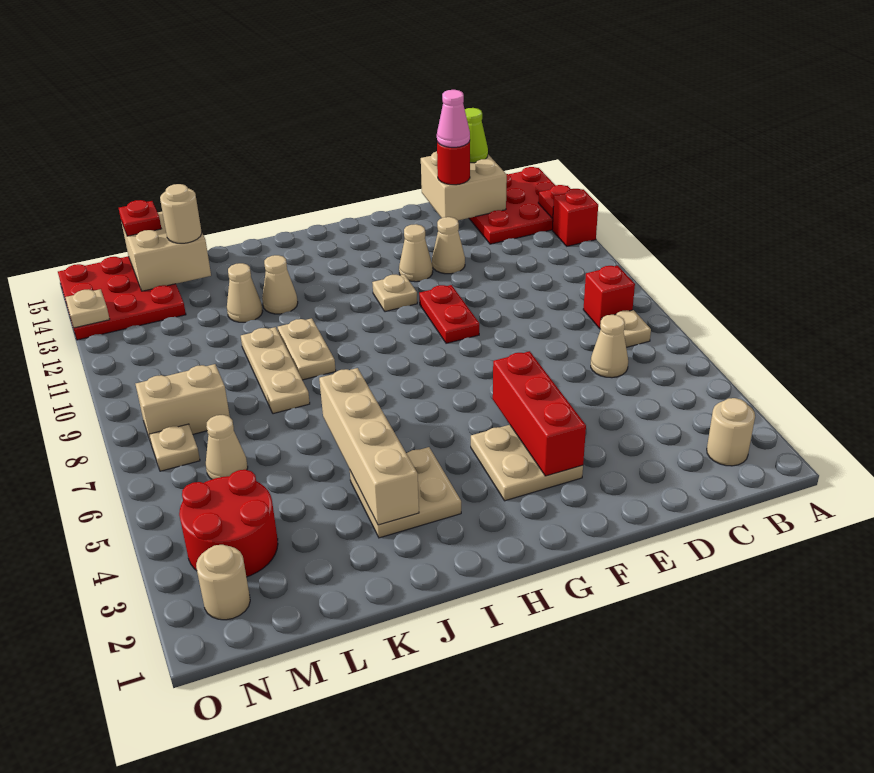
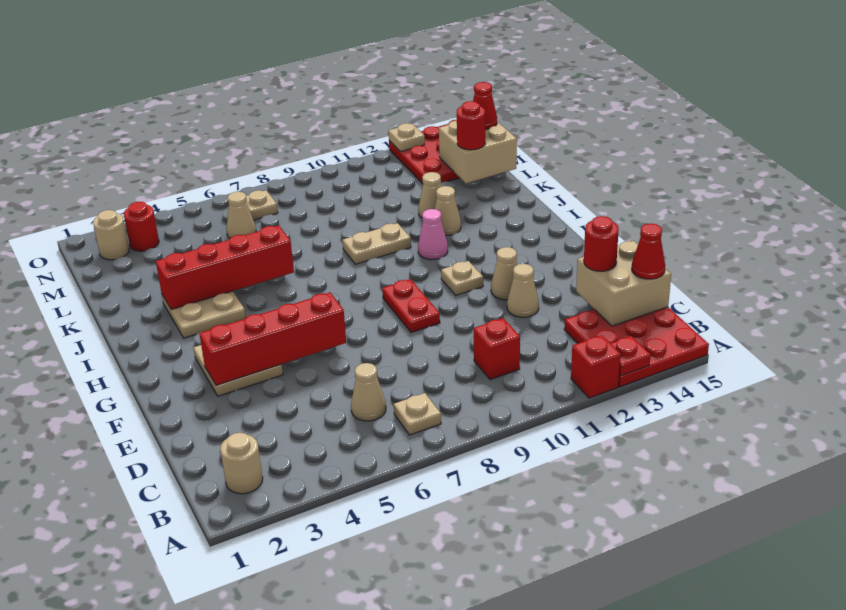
red 1x1 brick [583,266,635,329] -> red 1x1 brick moved to [474,318,520,380]
lime 1x1 cone [465,108,488,163] -> red 1x1 cone [632,223,665,279]
pink 1x1 cone [437,90,470,147] -> pink 1x1 cone moved to [418,209,448,260]
red 1x3 brick [493,351,586,476] -> red 1x4 brick [199,293,346,385]
red 1x2 plate [419,285,479,343] -> red 1x2 plate turned to [382,279,440,333]
tan 1x4 brick [319,368,419,525] -> red 1x4 brick [156,225,294,310]
tan 1x3 plate [241,327,310,414] -> none
tan 1x1 round brick [160,184,202,243] -> red 1x1 round brick [457,101,485,150]
red 2x2 round brick [179,470,278,577] -> red 1x1 round brick [124,202,159,251]
tan 1x2 brick [136,364,230,442] -> none
red 1x1 plate [119,200,161,236] -> red 1x1 cone [473,82,497,129]

